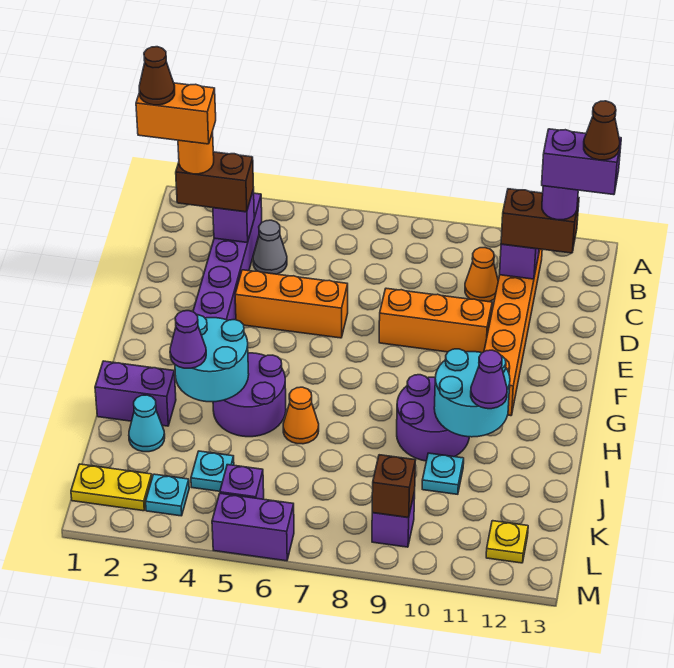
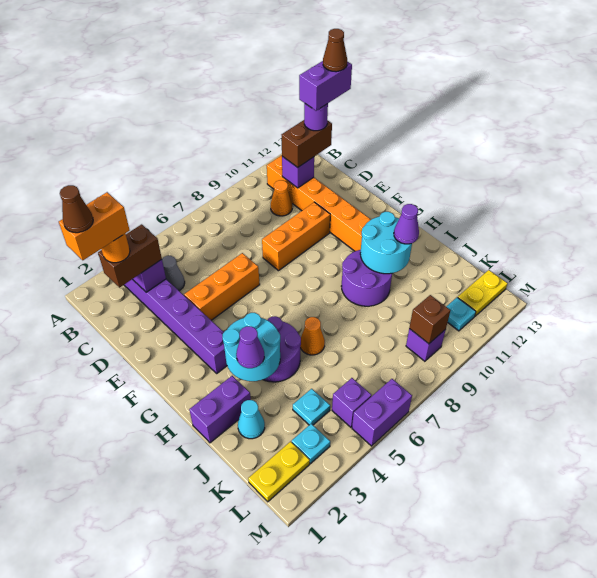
cyan 1x1 plate [422,453,464,494] -> cyan 1x1 plate moved to [446,297,476,331]
yellow 1x1 plate [486,521,528,563] -> yellow 1x2 plate [458,270,508,316]

